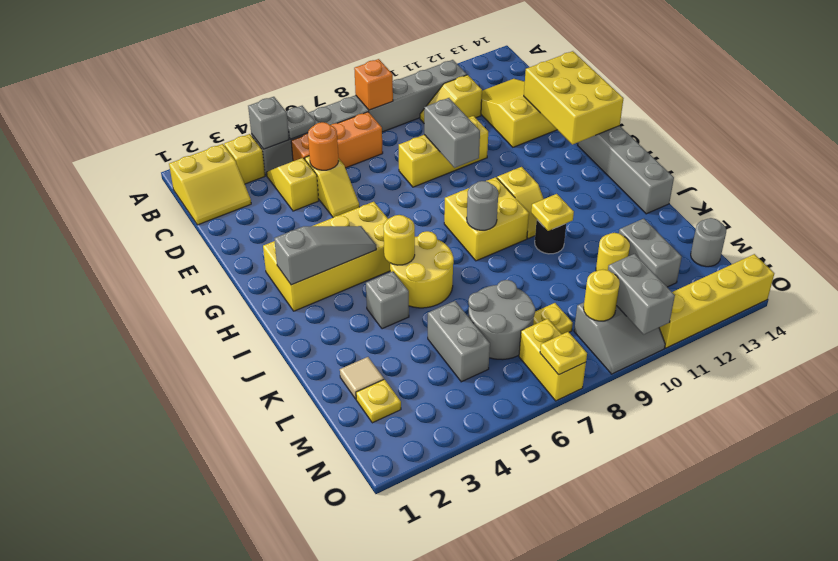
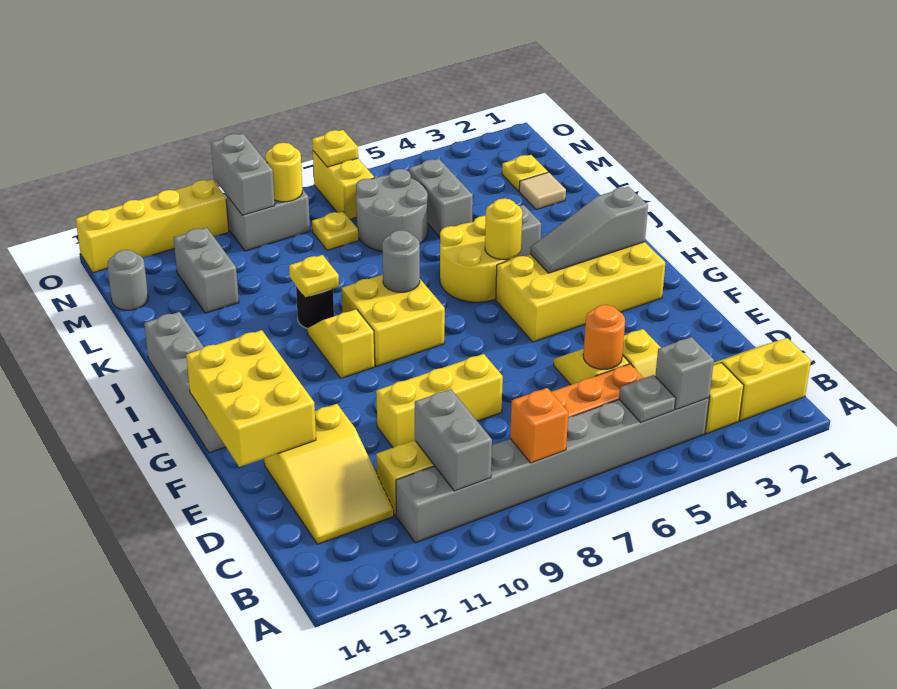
grey 1x2 brick [424,98,480,168] -> grey 1x2 brick moved to [415,389,492,491]
yellow 1x1 round brick [596,233,630,271] -> none

